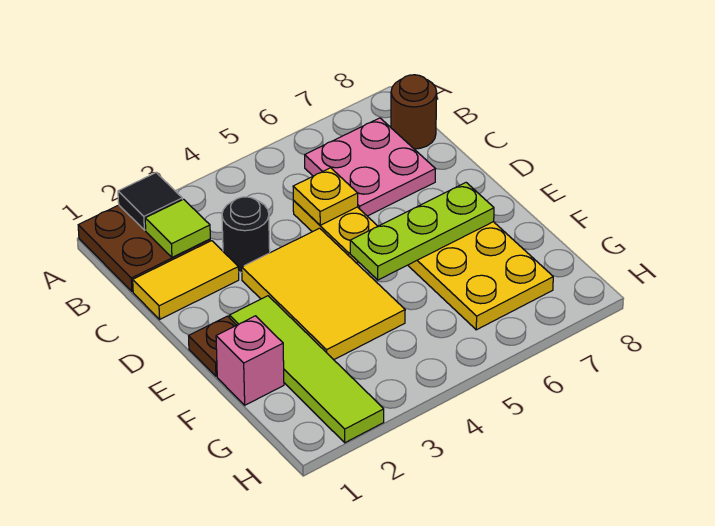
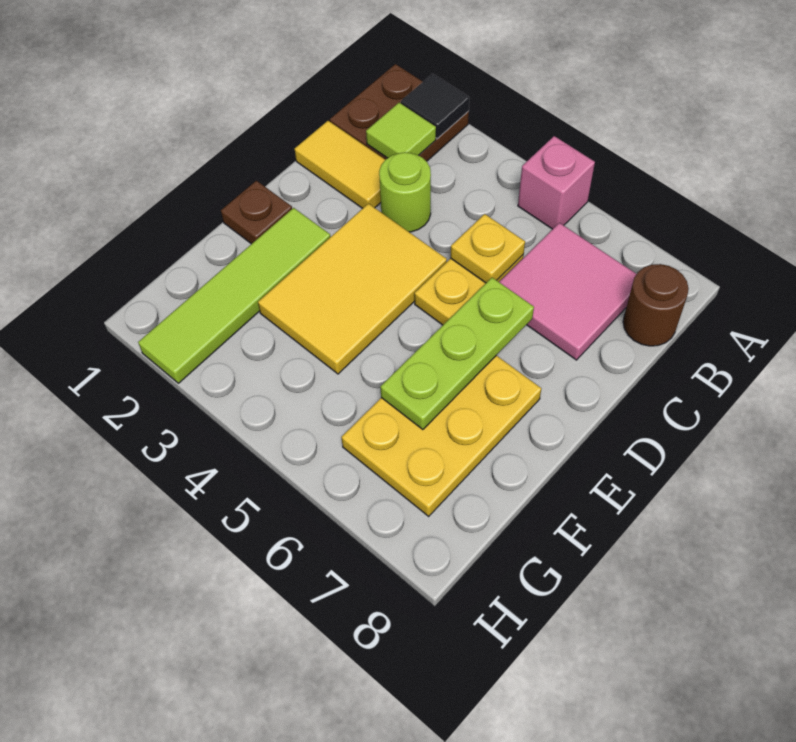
pink 2x2 plate [305,118,435,216] -> pink 2x2 tile [499,223,636,360]
black 1x1 round brick [222,197,270,272] -> lime 1x1 round brick [379,152,431,232]
lime 1x3 plate [350,183,494,280] -> lime 1x3 plate turned to [381,278,534,430]
pink 1x1 brick [216,316,284,405] -> pink 1x1 brick moved to [518,136,595,229]

